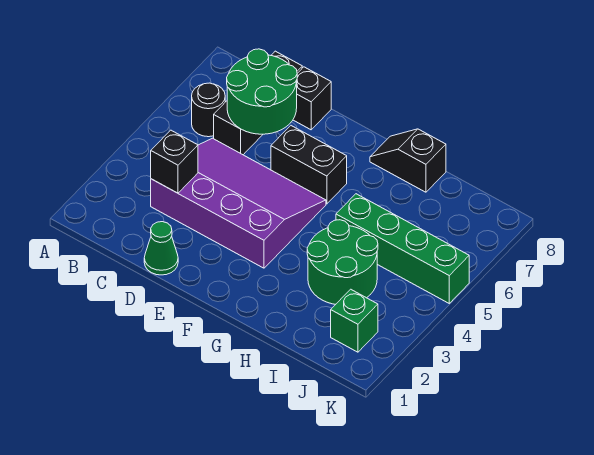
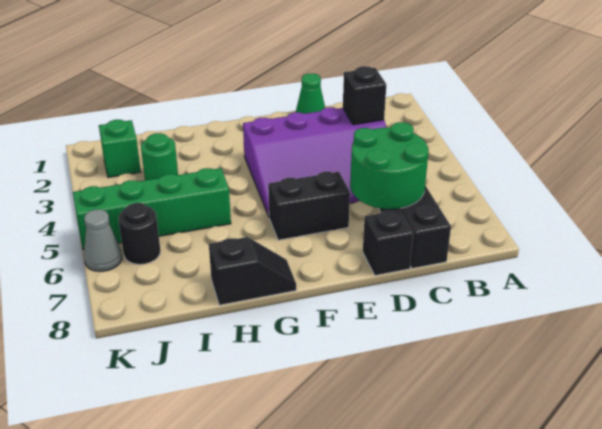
black 1x1 round brick [192,83,225,137] -> black 1x1 round brick moved to [118,203,160,264]
green 2x2 round brick [307,220,378,304] -> green 1x1 round brick [141,133,178,180]
none -> grey 1x1 cone [84,210,122,271]

